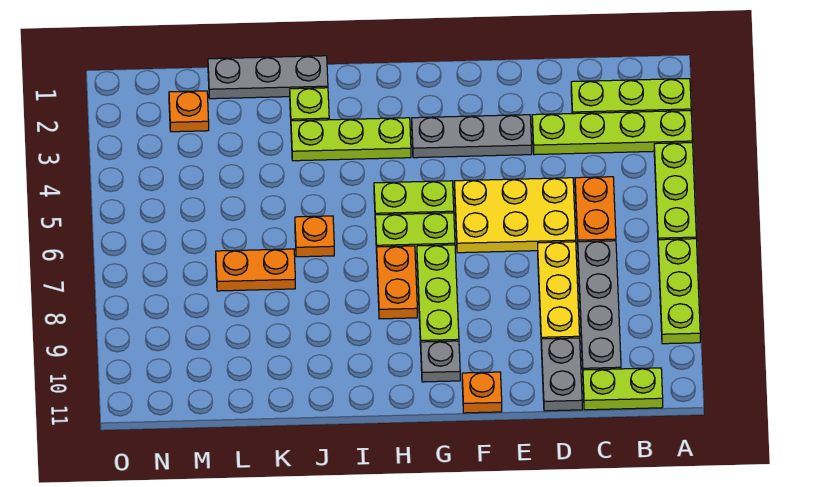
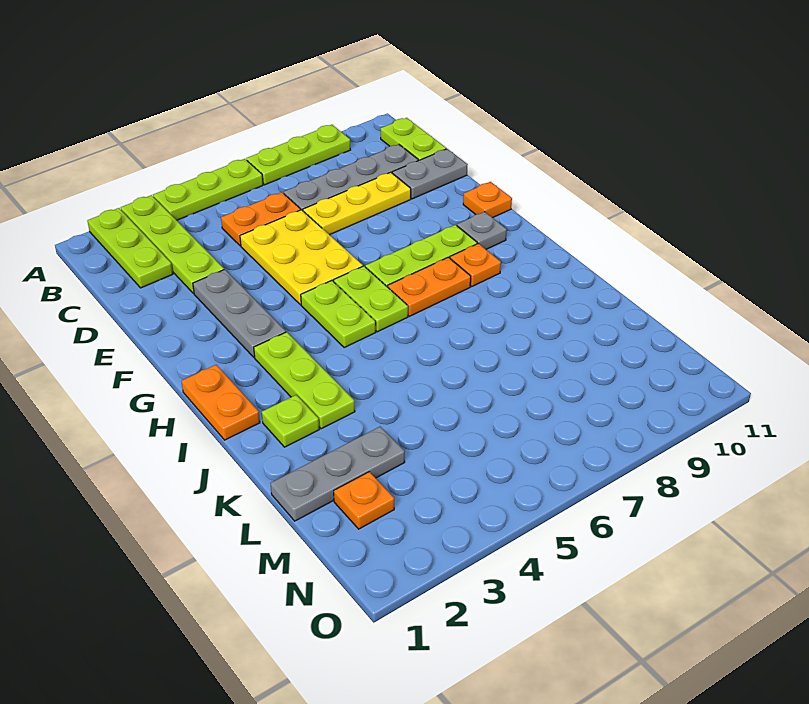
grey 1x3 plate [208,56,328,99] -> grey 1x3 plate turned to [270,427,405,521]
orange 1x1 plate [295,216,334,257] -> orange 1x1 plate moved to [450,243,501,286]
orange 1x2 plate [216,249,295,291] -> orange 1x2 plate moved to [181,365,260,440]

